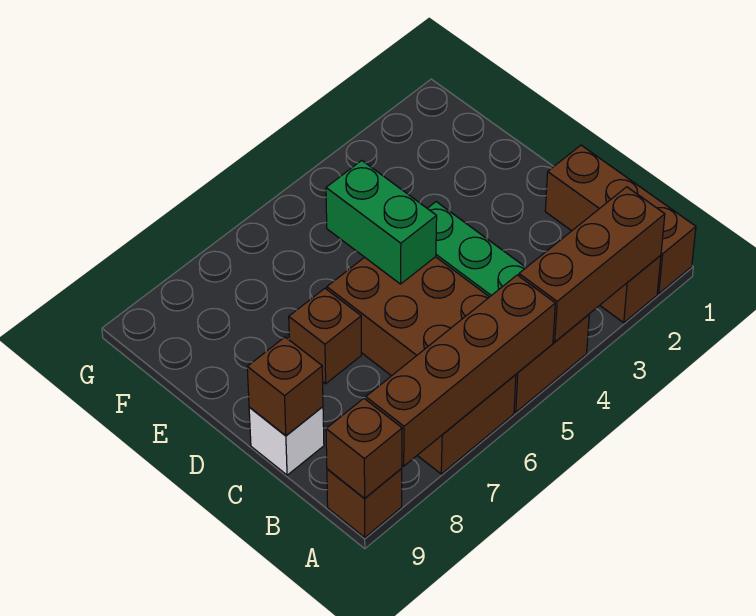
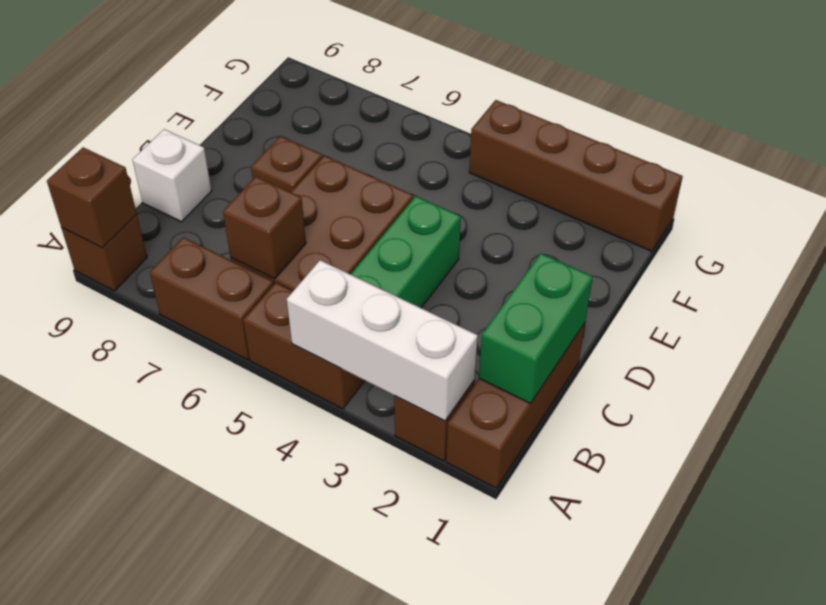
brown 1x3 brick [519,187,665,342] -> white 1x3 brick [287,260,478,421]
brown 1x4 brick [366,275,555,466] -> brown 1x4 brick moved to [469,100,683,251]
brown 1x1 brick [247,337,323,436] -> brown 1x1 brick moved to [223,177,306,279]
green 1x2 brick [326,160,437,284] -> green 1x2 brick moved to [479,253,593,404]

